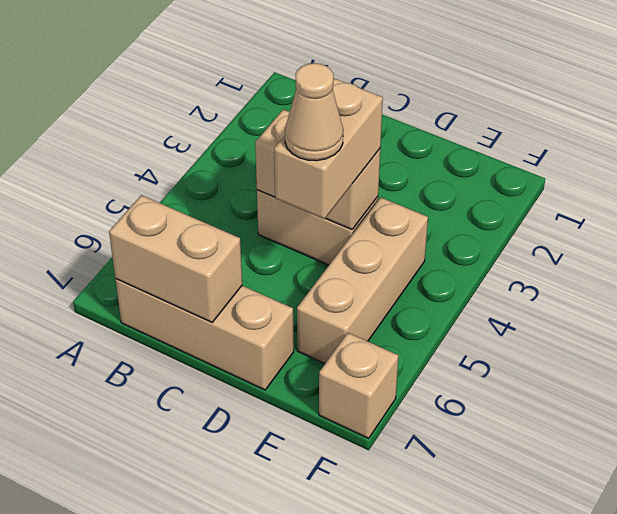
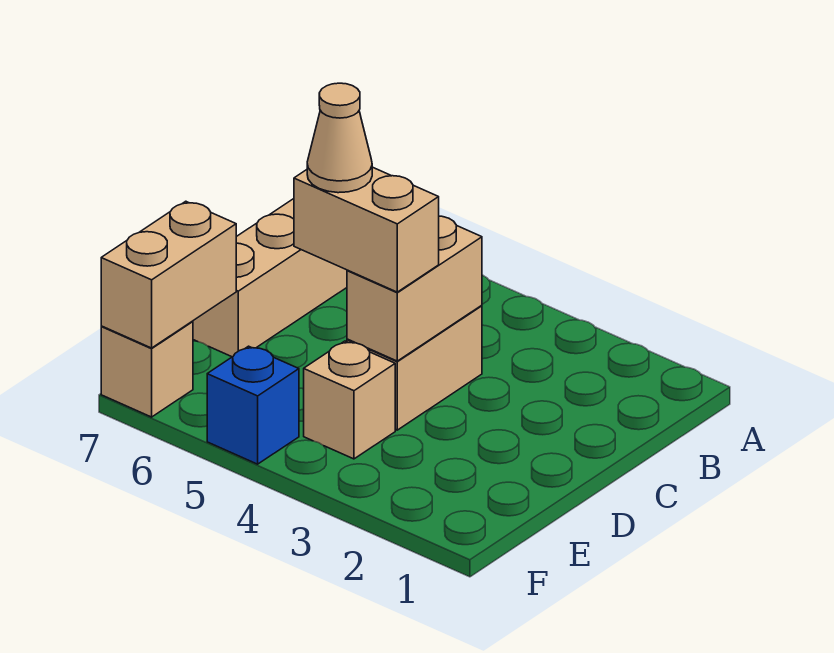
tan 1x2 brick [109,195,242,322] -> tan 1x2 brick moved to [101,201,236,348]
tan 1x3 brick [297,197,428,364] -> tan 1x1 brick [304,341,395,459]
none -> blue 1x1 brick [207,346,299,464]

